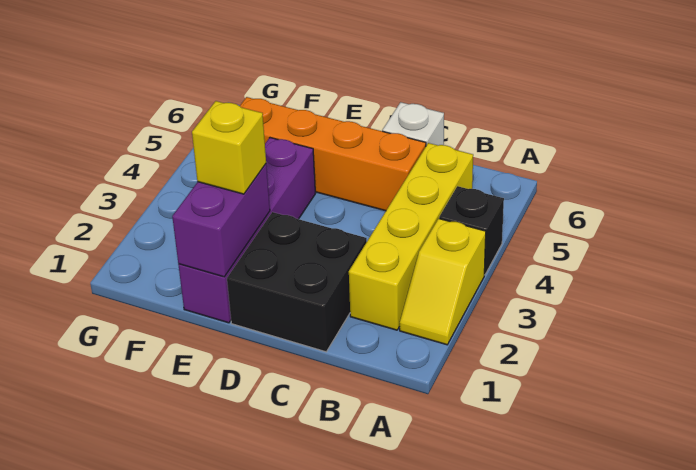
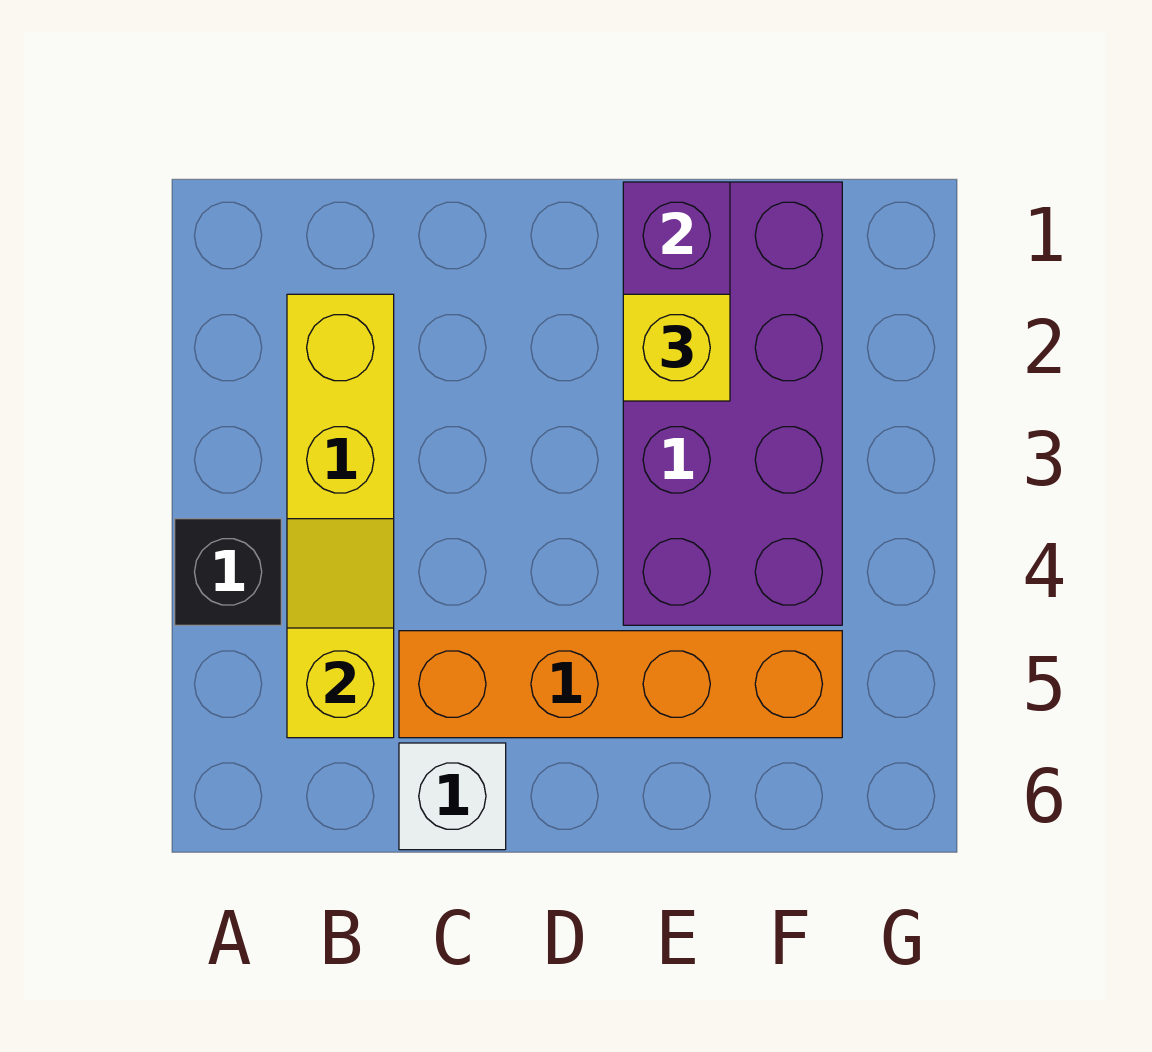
yellow 1x2 slope [400,219,486,345] -> yellow 1x2 slope moved to [287,519,394,738]
black 2x2 brick [227,212,367,352] -> none
purple 1x4 brick [178,138,315,323] -> purple 2x4 brick [623,182,842,625]

